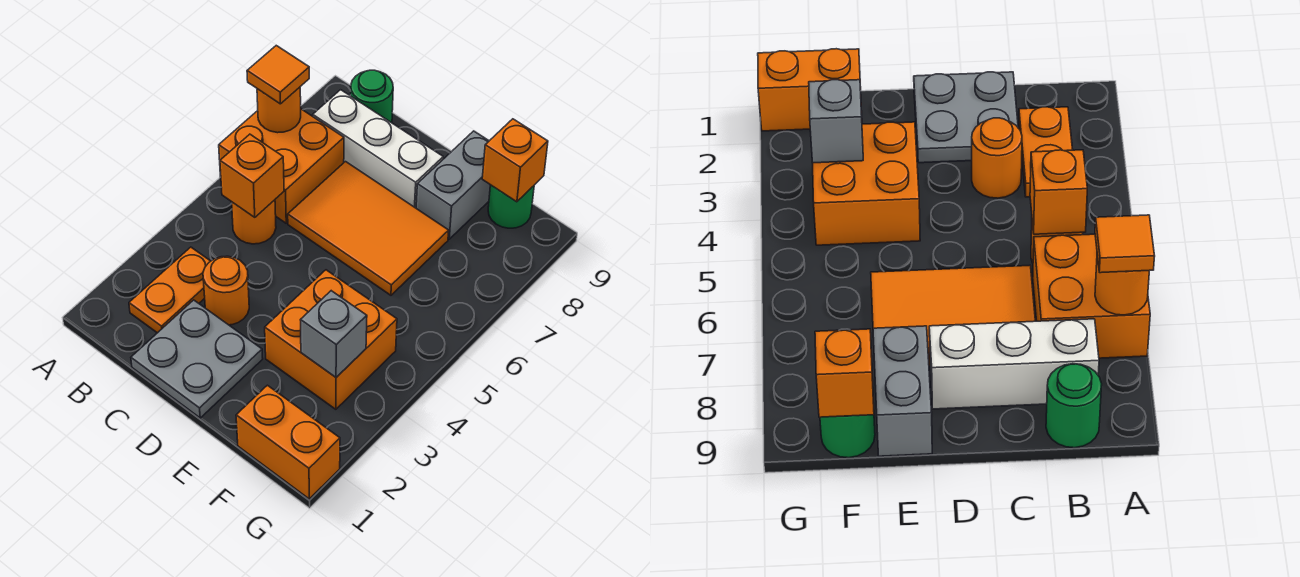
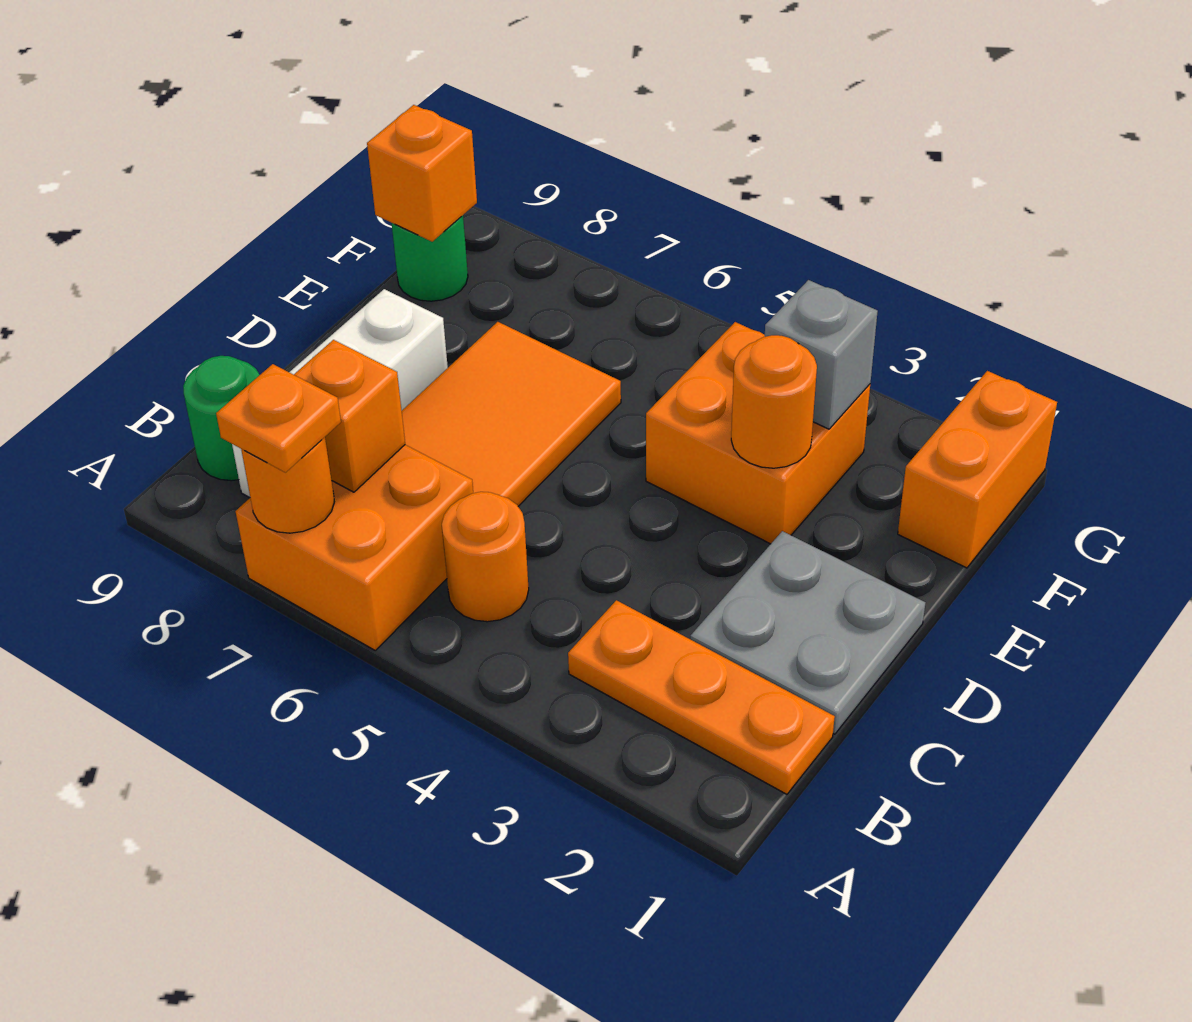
orange 1x1 tile [247,46,309,104] -> orange 1x1 plate [216,364,341,473]
orange 1x2 plate [129,247,210,333] -> orange 1x3 plate [568,600,835,794]
orange 1x1 brick [220,134,284,217] -> orange 1x1 brick moved to [294,340,405,492]
orange 1x1 round brick [203,256,249,325] -> orange 1x1 round brick moved to [731,335,817,468]
grey 1x2 brick [416,131,490,239] -> none

